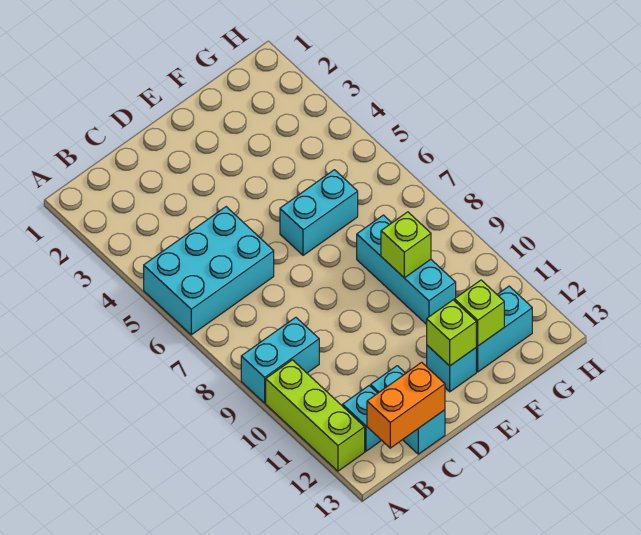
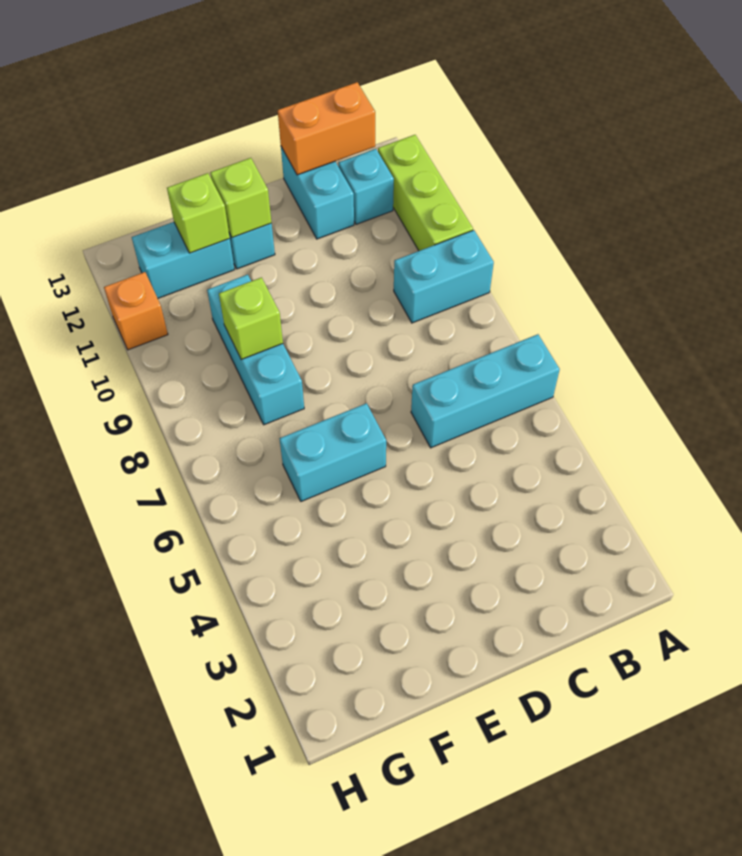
cyan 2x3 brick [144,207,274,335] -> cyan 1x3 brick [411,334,560,448]
none -> orange 1x1 brick [104,272,168,350]

